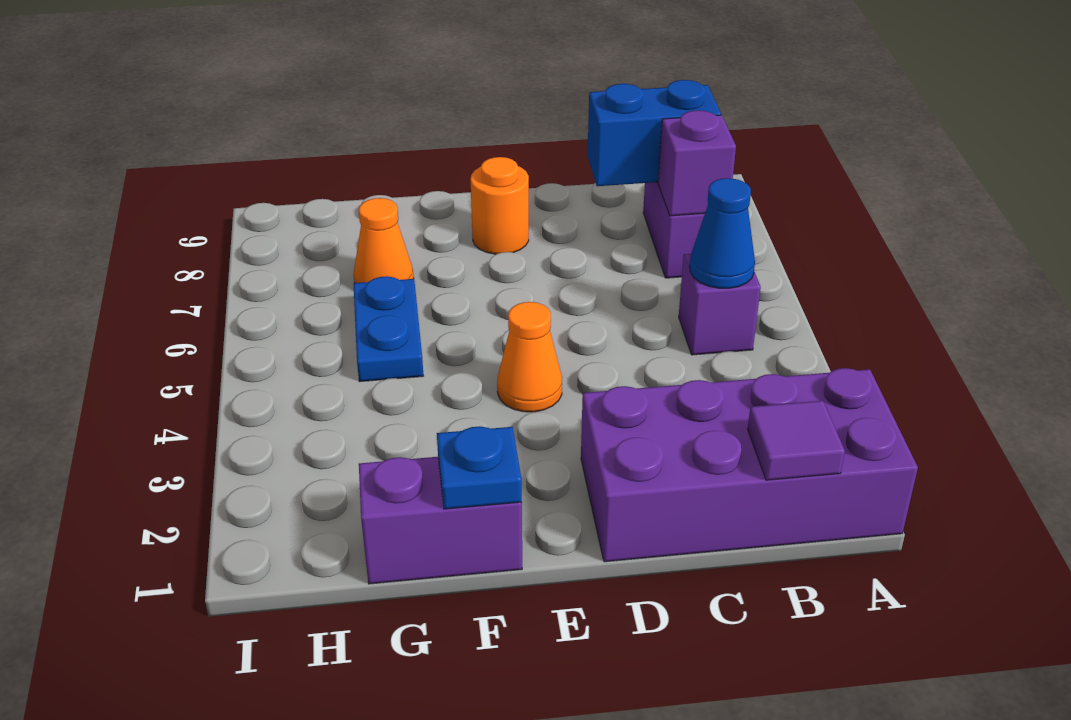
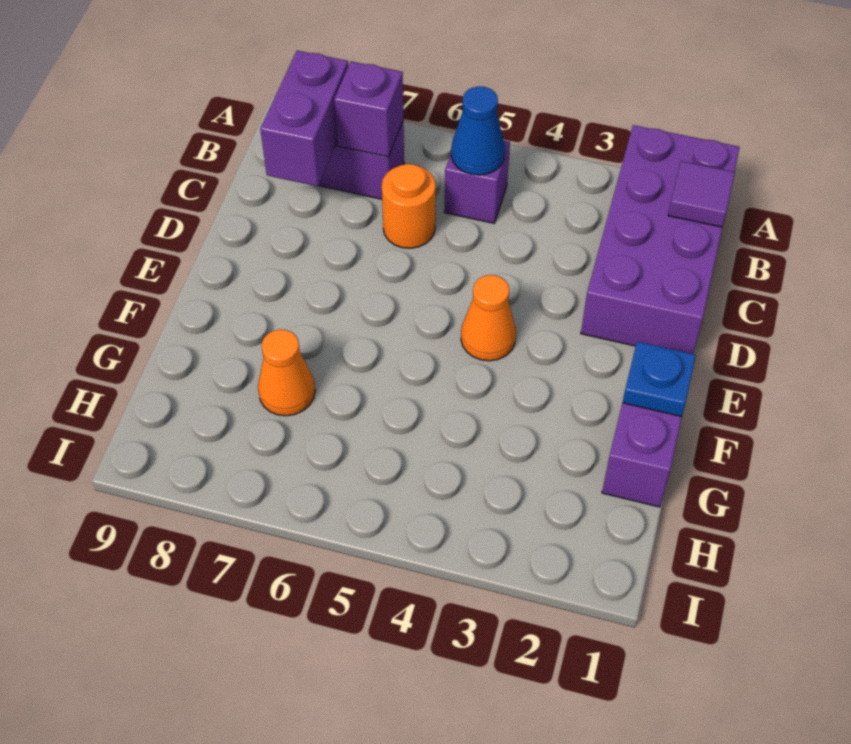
blue 1x2 brick [588,80,721,186] -> purple 1x2 brick [260,51,348,186]
orange 1x1 round brick [471,157,529,254] -> orange 1x1 round brick moved to [382,164,436,248]
blue 1x2 plate [354,276,423,382] -> none

